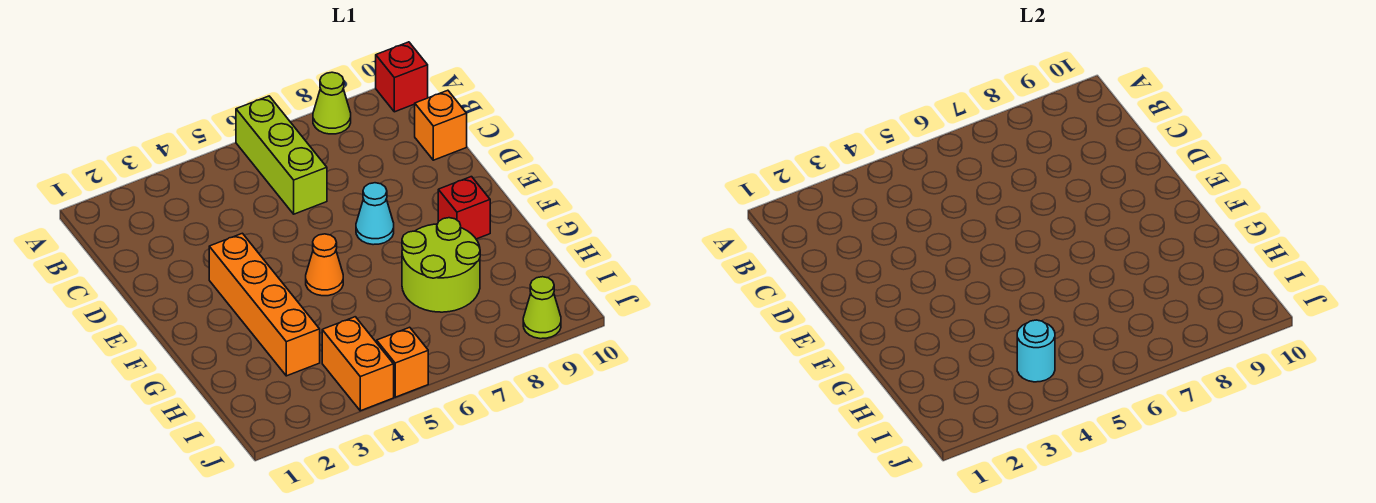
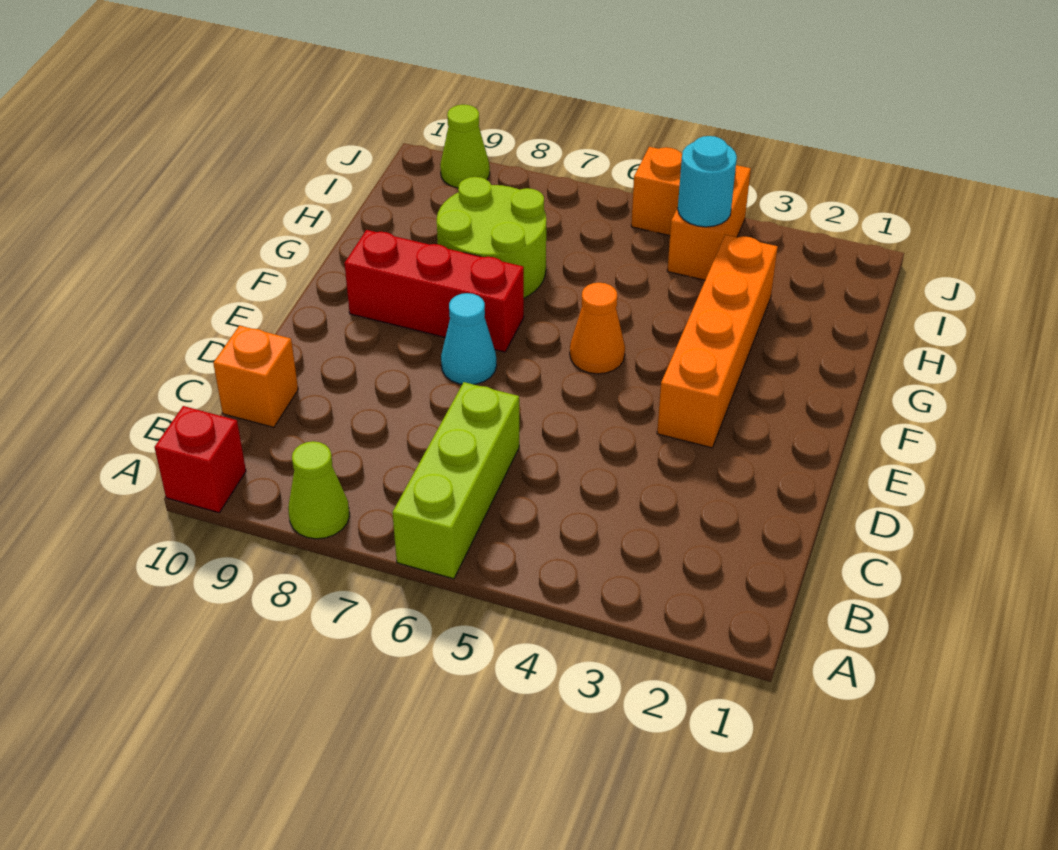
red 1x1 brick [438,177,490,239] -> red 1x3 brick [344,230,524,352]

